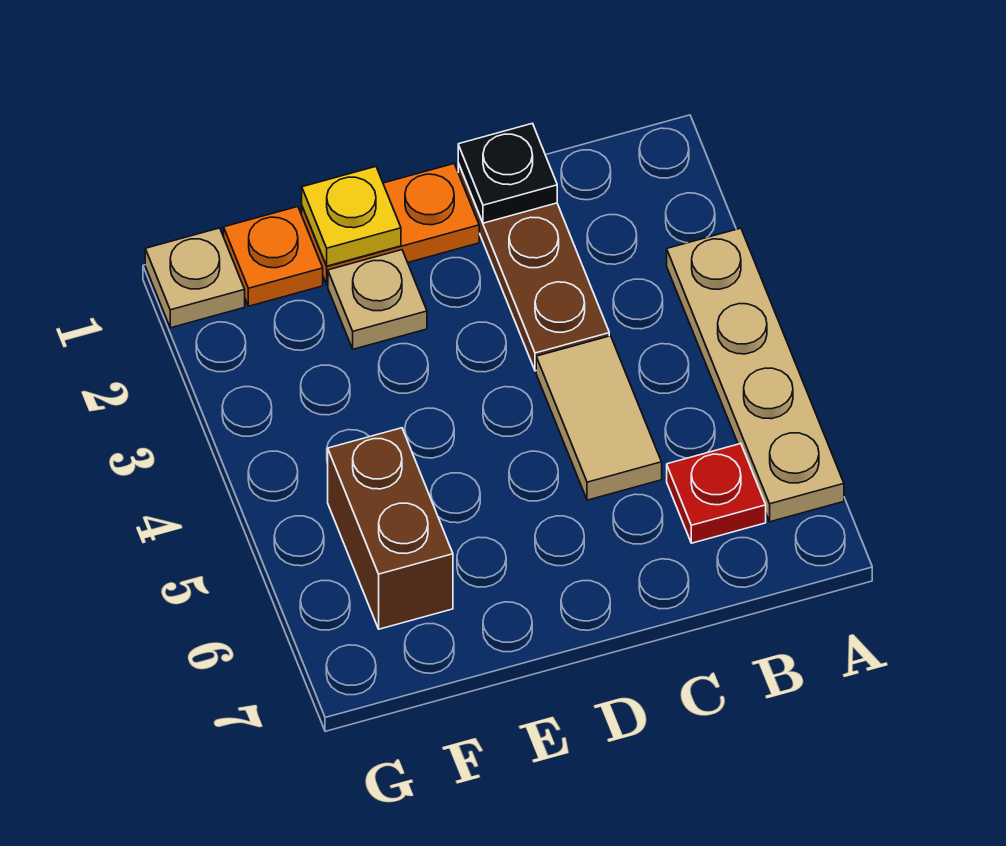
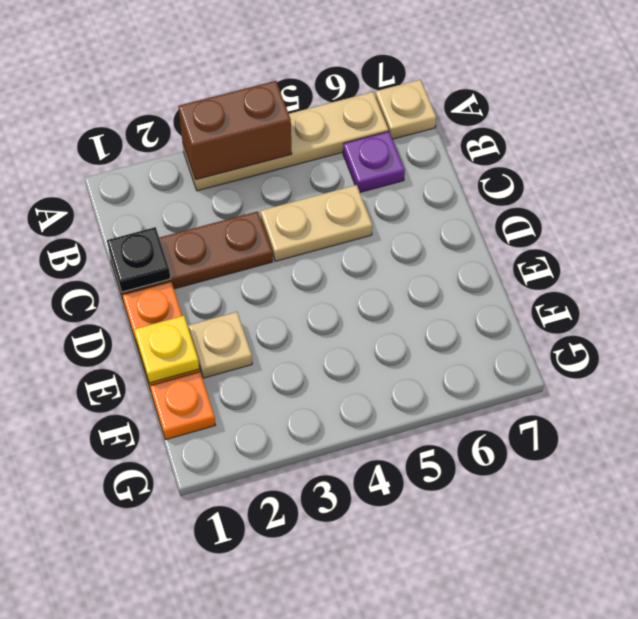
red 1x1 plate [667,444,766,543] -> purple 1x1 plate [343,131,405,192]
tan 1x2 tile [536,336,662,500] -> tan 1x2 plate [260,185,372,261]
brown 1x2 brick [328,428,453,629] -> brown 1x2 brick moved to [178,81,292,180]
tan 1x1 plate [145,228,245,328] -> tan 1x1 plate moved to [375,80,436,139]

